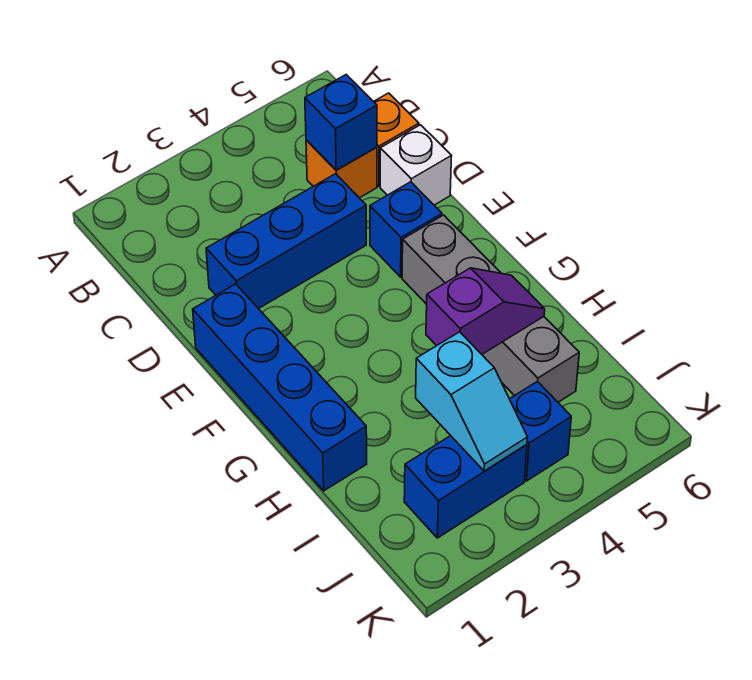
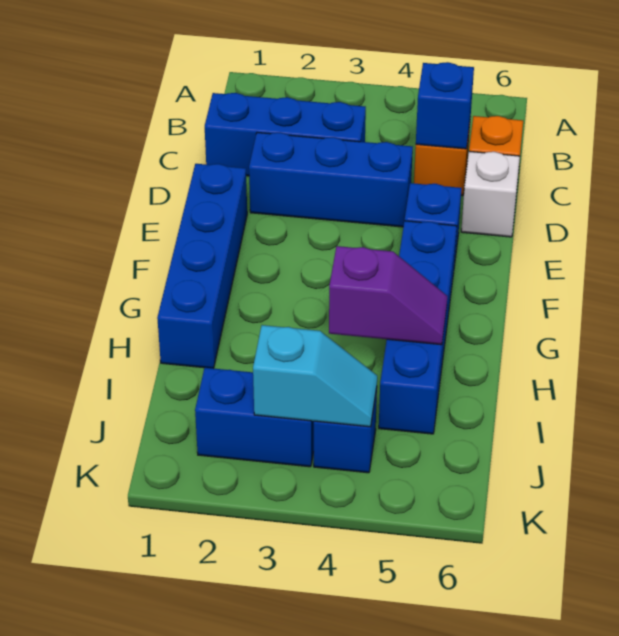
none -> blue 1x3 brick [205,93,366,176]
grey 1x4 brick [402,215,579,402] -> blue 1x4 brick [379,221,457,434]
cyan 1x2 slope [416,332,528,471] -> cyan 1x2 slope turned to [253,325,377,427]

